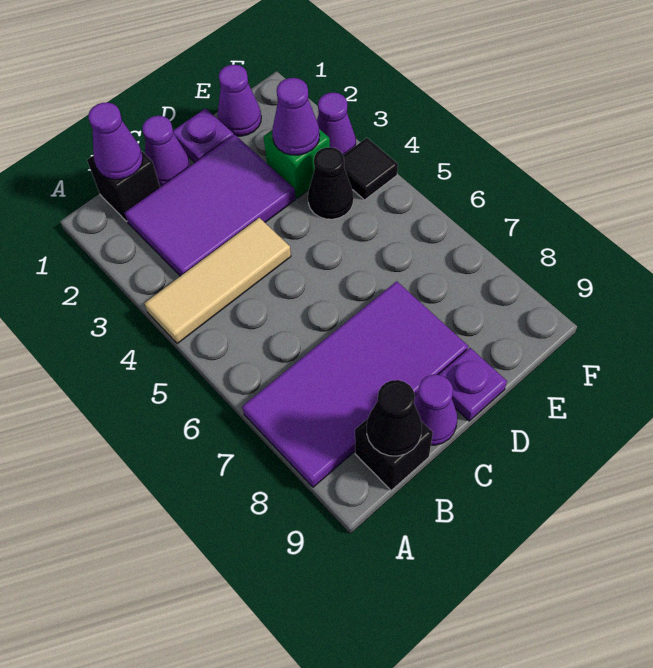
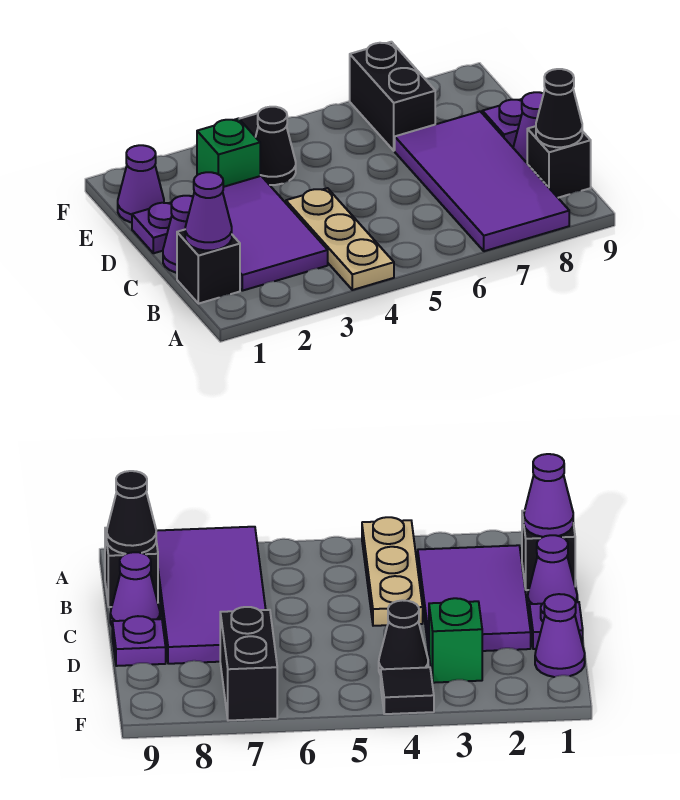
tan 1x3 tile [144,218,291,344] -> tan 1x3 plate [286,188,394,290]
purple 1x1 cone [272,78,320,155] -> none
none -> black 1x2 brick [350,42,435,151]
purple 1x1 cone [317,93,356,155] -> none

